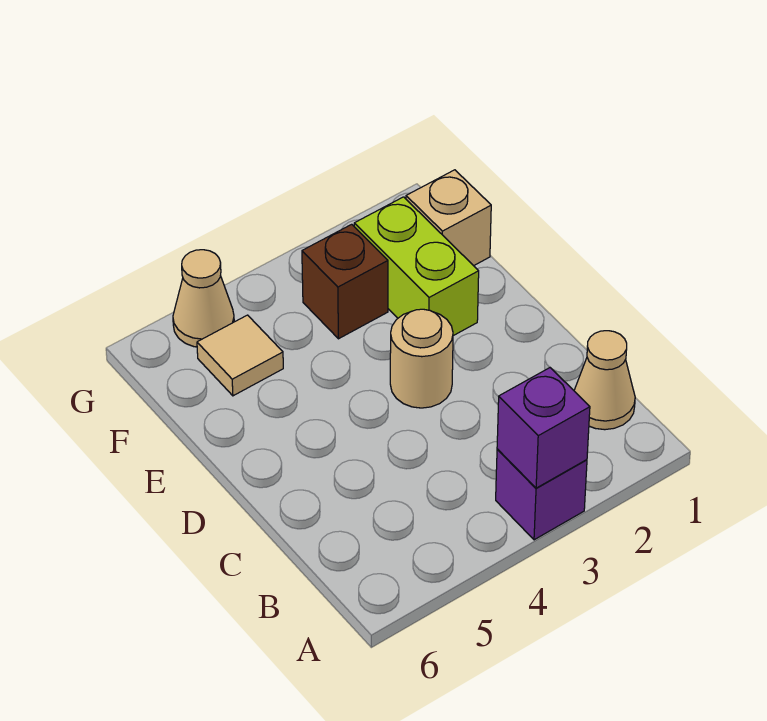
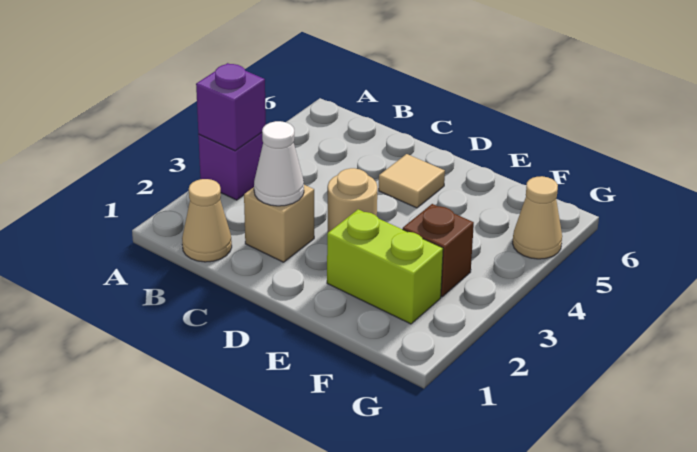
none -> white 1x1 cone [254,121,304,206]
tan 1x1 brick [406,170,491,266] -> tan 1x1 brick moved to [244,185,314,262]
tan 1x1 tile [197,315,283,396] -> tan 1x1 tile moved to [379,154,445,208]

